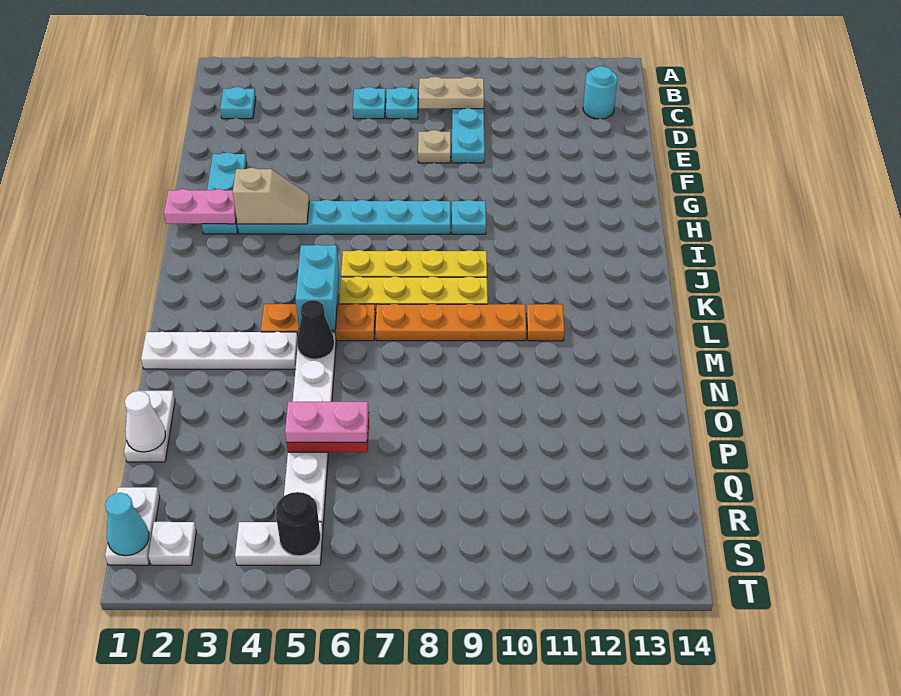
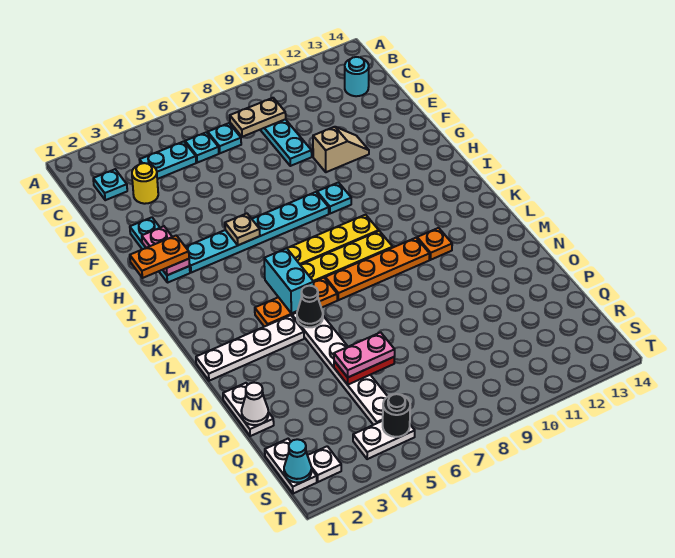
none -> cyan 1x2 plate [140,141,196,179]
none -> yellow 1x1 round brick [132,163,158,204]
tan 1x1 plate [418,130,451,163] -> tan 1x1 plate moved to [225,214,260,245]
pink 1x2 plate [164,189,236,224] -> pink 1x2 plate turned to [142,226,190,275]
none -> orange 1x2 plate [130,235,189,278]
tan 1x2 slope [233,168,309,224] -> tan 1x2 slope moved to [313,127,369,172]

